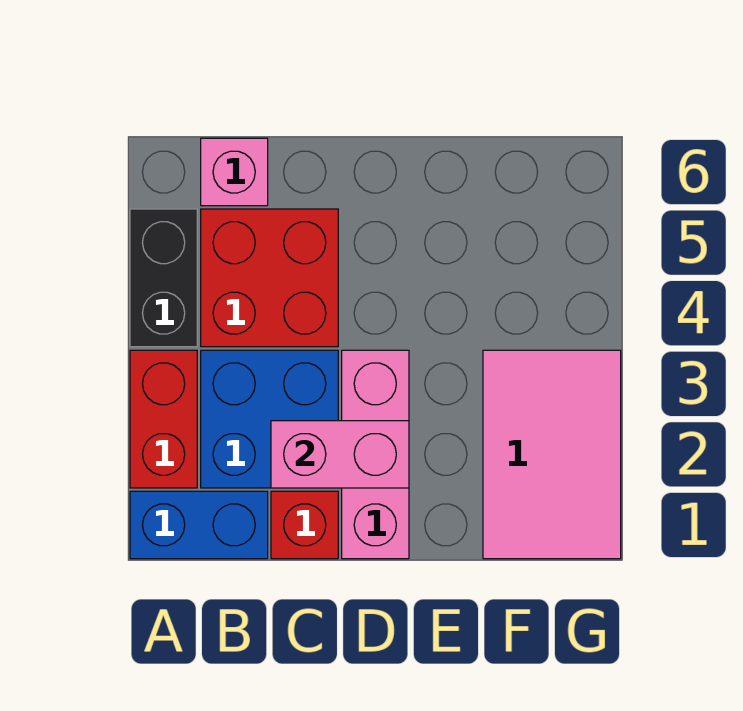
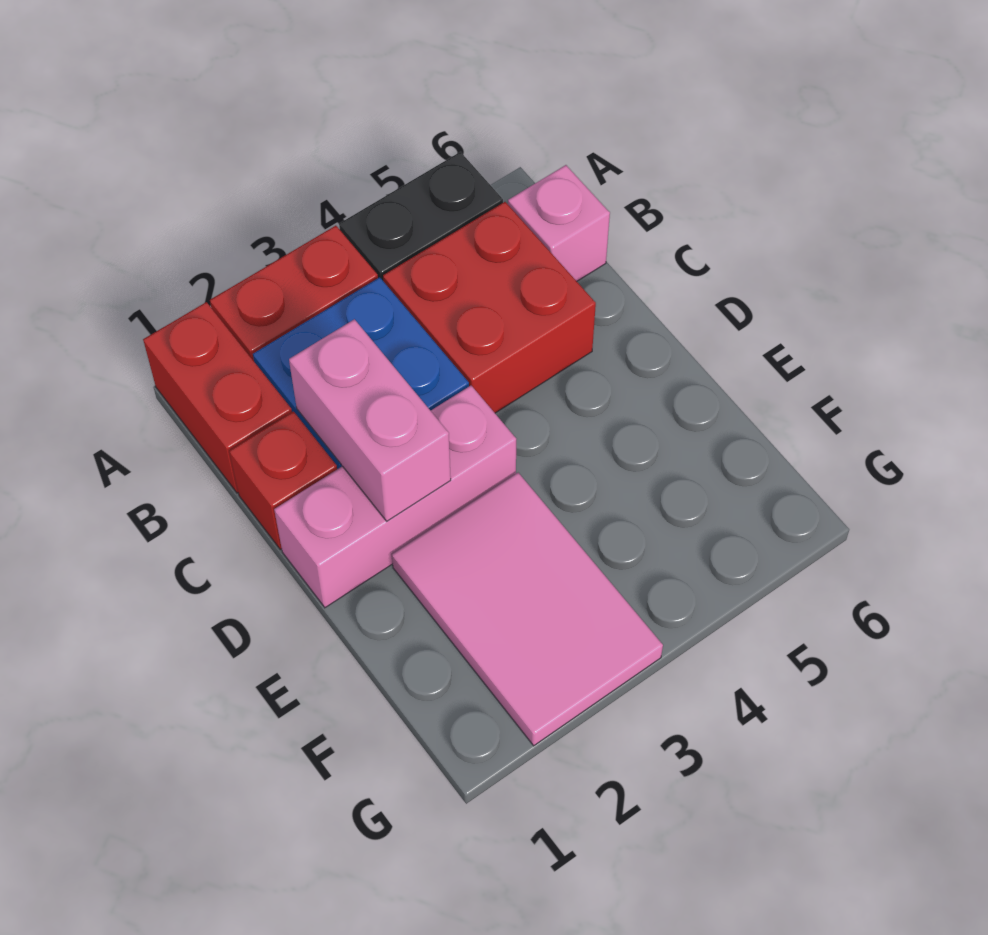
blue 1x2 brick [130,491,268,559] -> red 1x2 brick [143,302,292,493]
pink 2x3 tile [483,350,621,559] -> pink 2x3 tile turned to [392,473,663,746]

